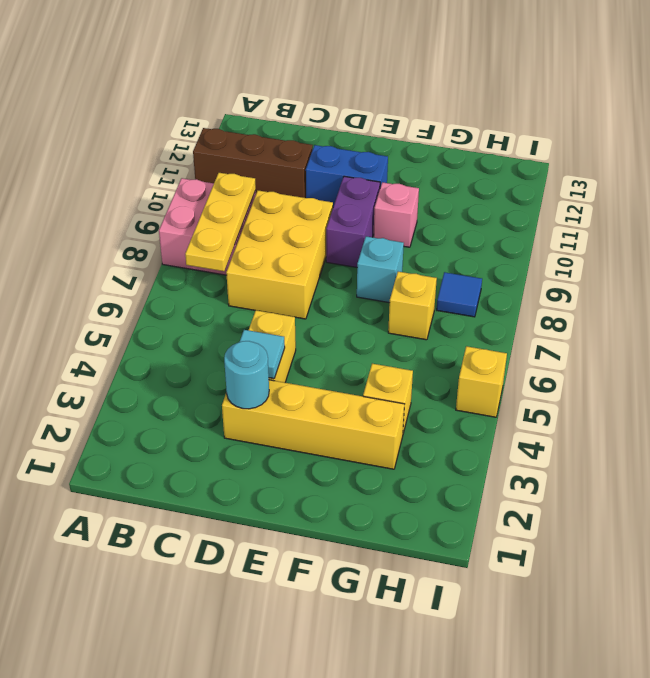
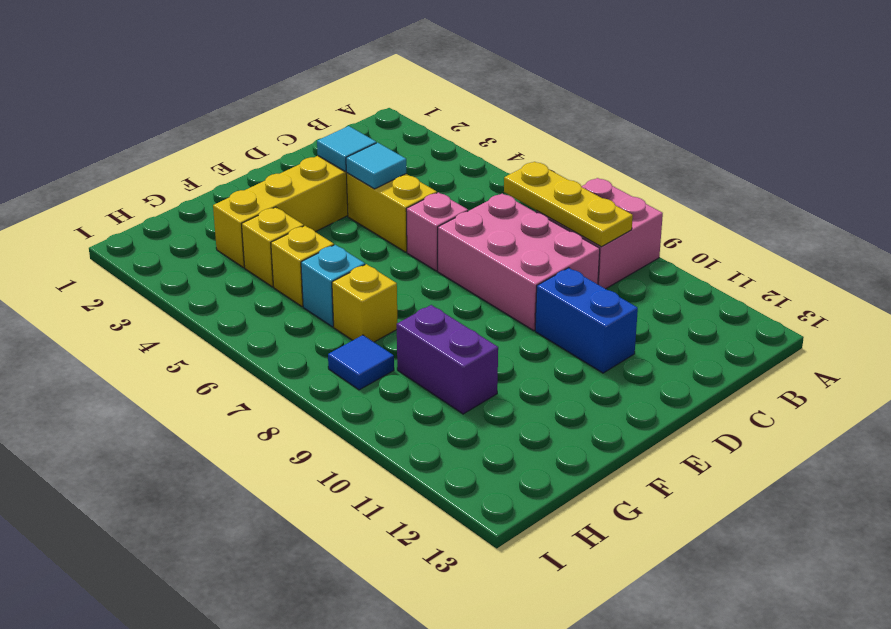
brown 1x3 brick [193,128,313,198] -> none
yellow 2x3 brick [226,191,333,319] -> pink 2x3 brick [438,194,600,331]
cyan 1x1 round brick [224,341,269,409] -> cyan 1x1 tile [317,126,376,172]
blue 1x2 brick [306,145,388,207] -> blue 1x2 brick turned to [535,268,638,373]
purple 1x2 brick [326,176,380,267] -> purple 1x2 brick moved to [397,305,498,414]
cyan 1x1 brick [357,236,404,303] -> cyan 1x1 brick moved to [301,245,365,327]
pink 1x1 brick [373,182,419,247] -> pink 1x1 brick moved to [406,192,468,271]
yellow 1x1 brick [456,346,507,417] -> yellow 1x1 brick moved to [271,226,334,306]

